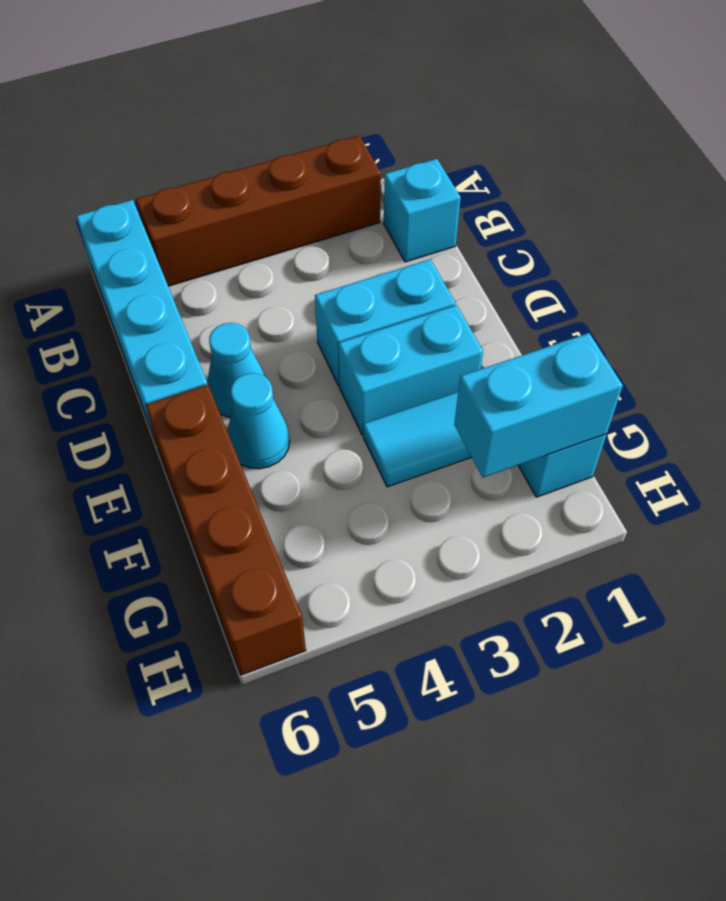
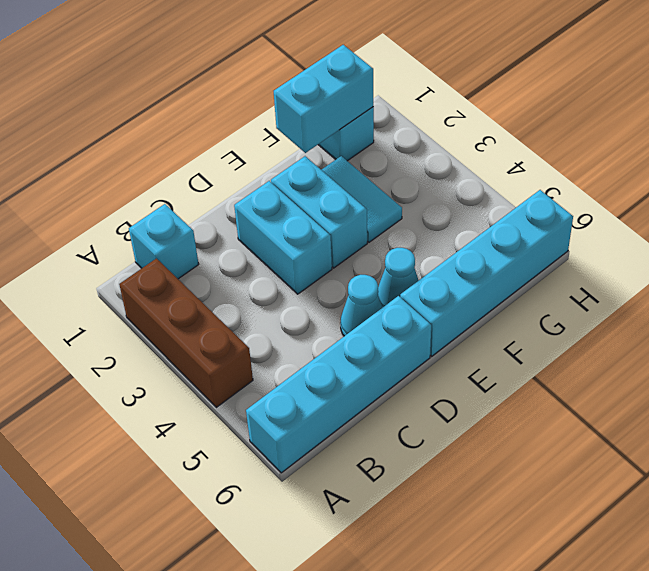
brown 1x4 brick [136,136,381,286] -> brown 1x3 brick [119,259,253,407]
brown 1x4 brick [146,385,306,675] -> cyan 1x4 brick [400,190,573,356]
cyan 1x2 brick [454,333,623,477] -> cyan 1x2 brick turned to [274,45,373,153]

